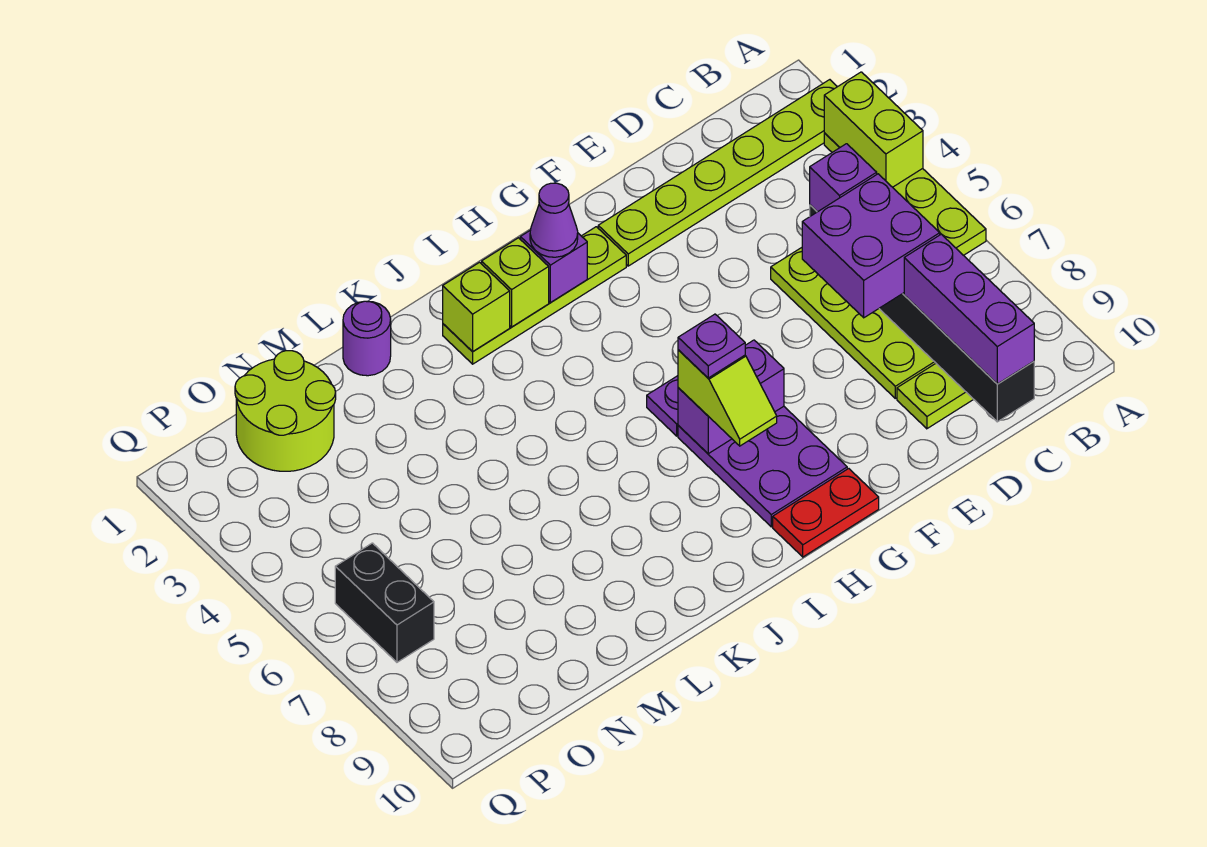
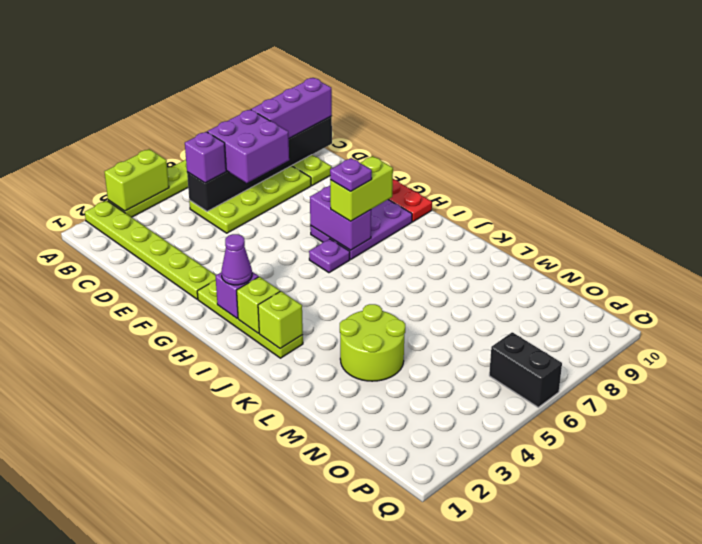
lime 1x2 slope [678,350,777,446] -> lime 1x2 brick [330,156,393,221]
purple 1x1 round brick [343,301,391,376] -> none
lime 2x2 round brick [235,351,336,471] -> lime 2x2 round brick moved to [340,304,405,381]
black 1x2 brick [335,543,434,662] -> black 1x2 brick turned to [489,332,562,407]

